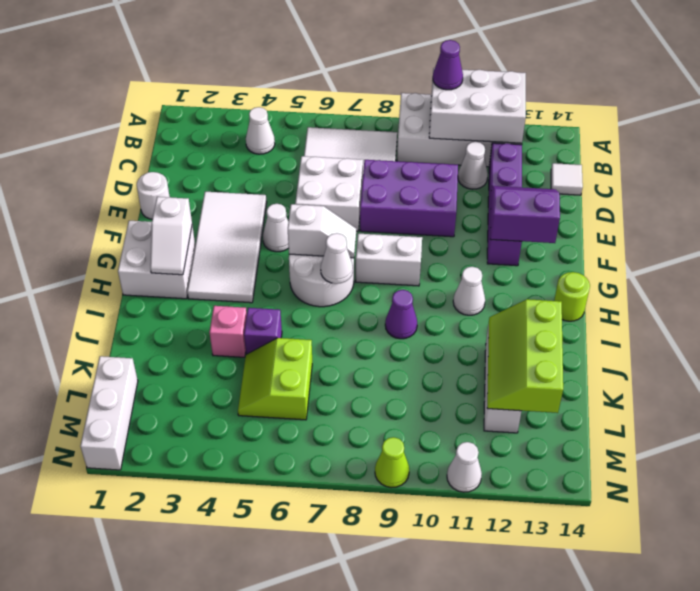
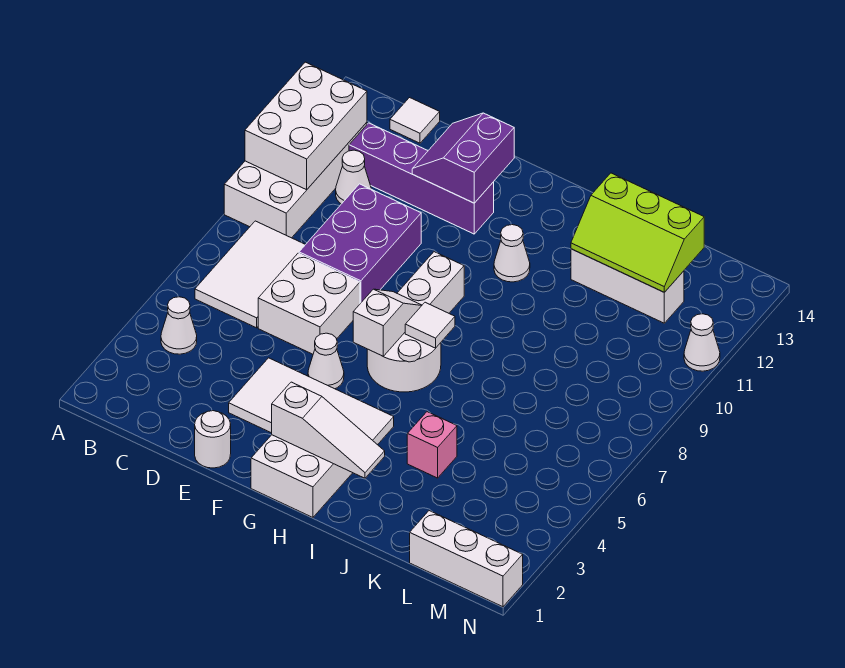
purple 1x1 cone [433,40,463,90] -> none
white 1x2 slope [150,197,192,275] -> white 1x3 slope [272,382,385,478]
white 1x1 cone [321,233,353,284] -> white 1x1 tile [405,302,455,348]
lime 1x1 round brick [554,272,590,321] -> none
purple 1x1 cone [385,290,417,339] -> none
purple 1x1 brick [244,308,282,354] -> none
lime 2x2 slope [238,338,312,420] -> none
lime 1x1 cone [375,437,409,488] -> none

